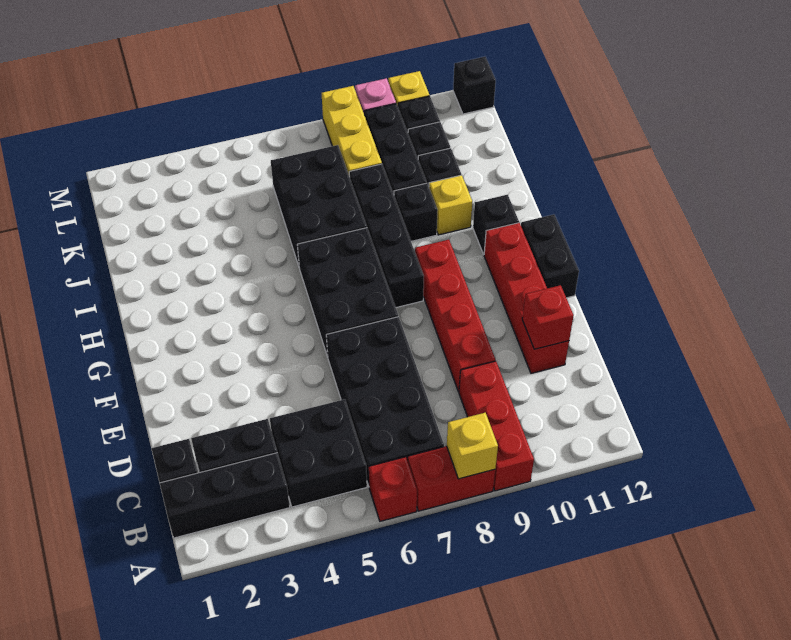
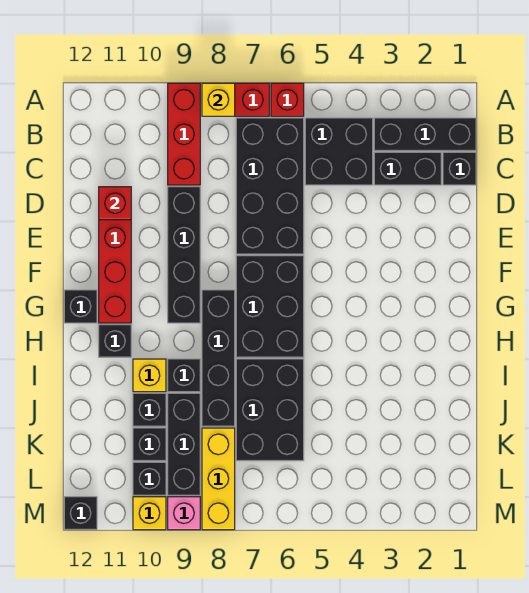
red 1x4 brick [415,240,495,392] -> black 1x4 brick [168,187,200,323]
black 1x2 brick [521,214,579,298] -> black 1x1 brick [64,290,97,323]

